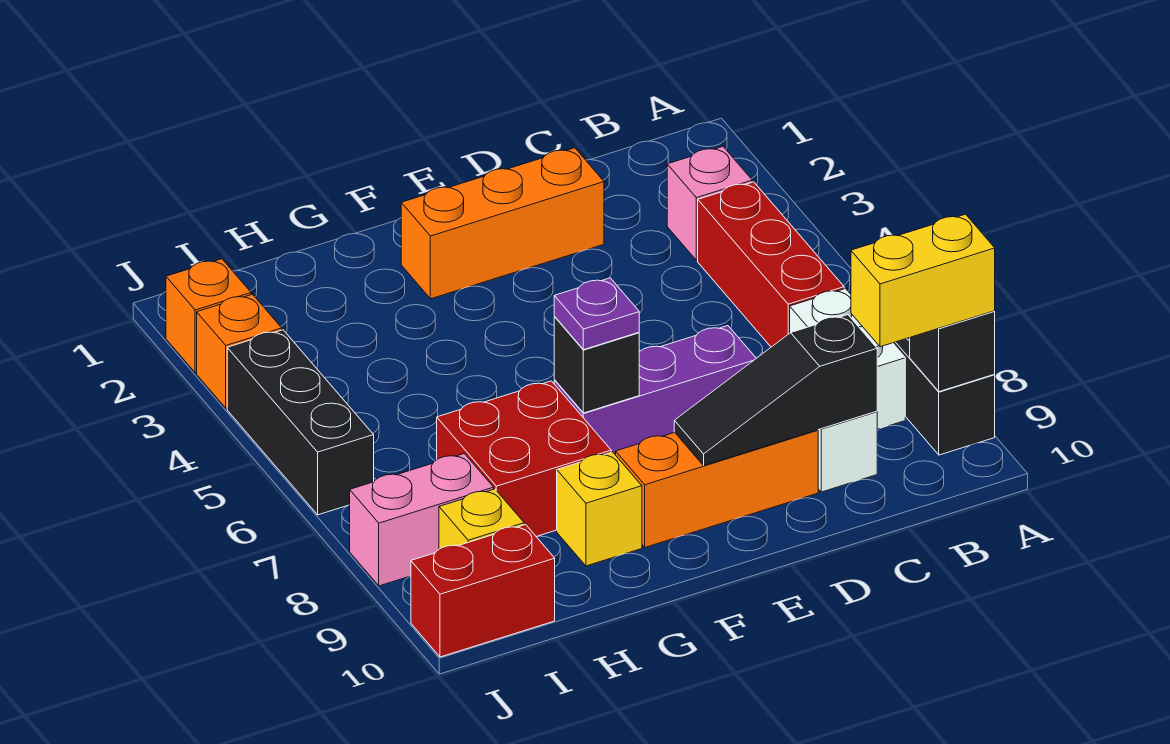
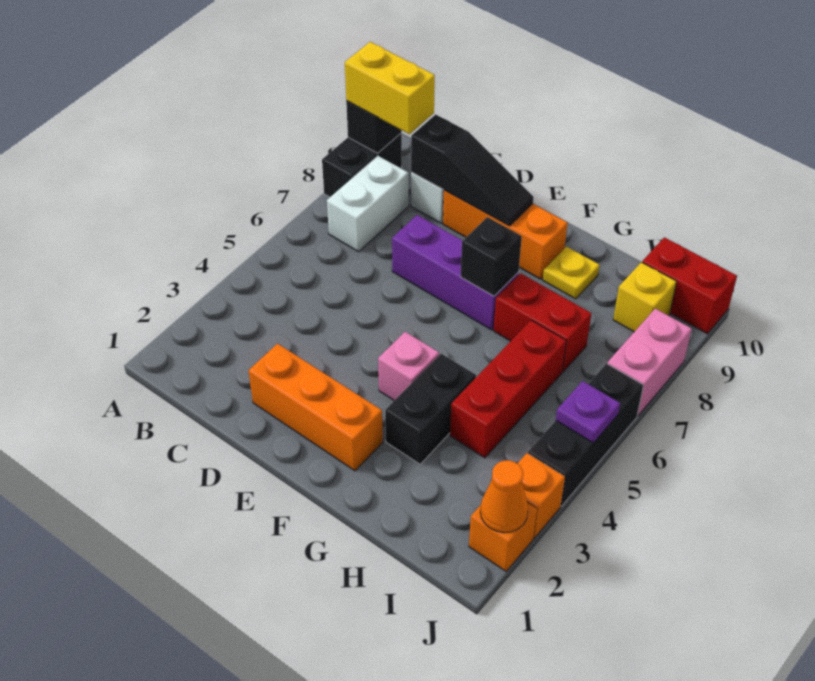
pink 1x1 brick [667,147,752,260] -> pink 1x1 brick moved to [378,332,439,400]
red 1x3 brick [698,182,844,347] -> red 1x3 brick moved to [450,320,566,458]
purple 1x1 plate [554,278,639,350] -> purple 1x1 plate moved to [556,381,620,443]
none -> black 1x2 brick [385,354,476,464]
red 2x2 brick [437,381,611,537] -> red 1x2 brick [494,273,591,372]
yellow 1x1 brick [557,452,642,566] -> yellow 1x1 plate [543,247,600,299]
pink 1x2 brick [350,453,494,586] -> pink 1x2 brick turned to [607,309,692,416]
none -> orange 1x1 cone [480,460,528,533]

